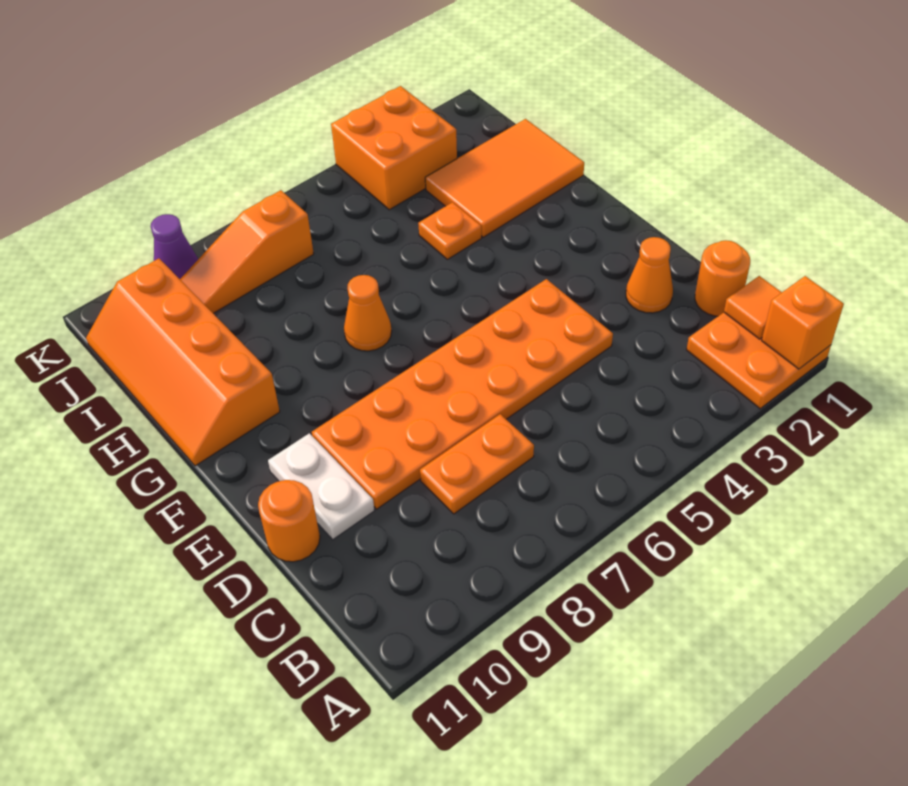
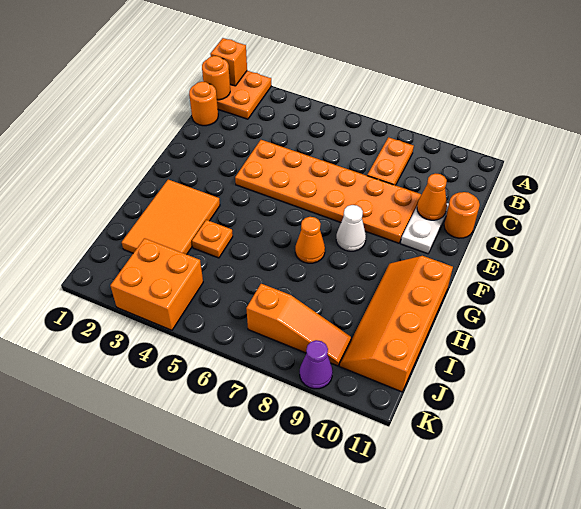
orange 1x1 tile [724,276,782,339] -> orange 1x1 round brick [202,56,230,100]
orange 1x2 plate [420,414,534,514] -> orange 1x2 plate turned to [367,137,414,185]
orange 1x1 cone [626,237,673,313] -> orange 1x1 cone moved to [417,173,447,220]
none -> white 1x1 cone [336,205,366,251]
orange 2x4 slope [86,258,280,466] -> orange 2x4 slope turned to [340,256,453,392]
orange 2x3 tile [425,119,584,237] -> orange 2x3 tile turned to [122,180,220,255]

